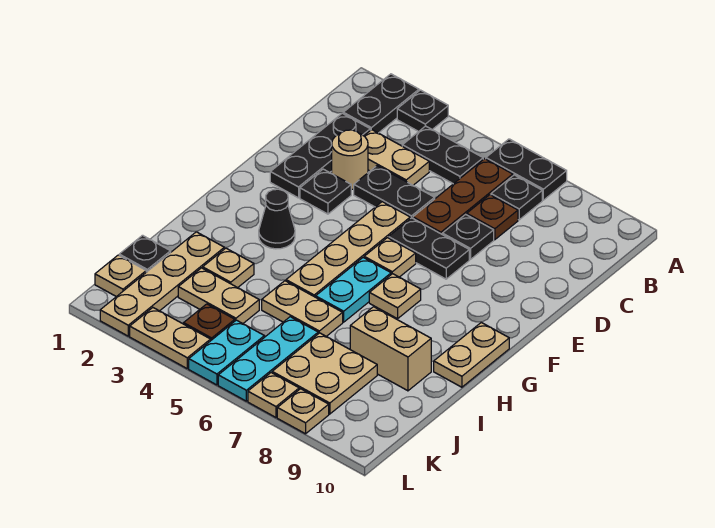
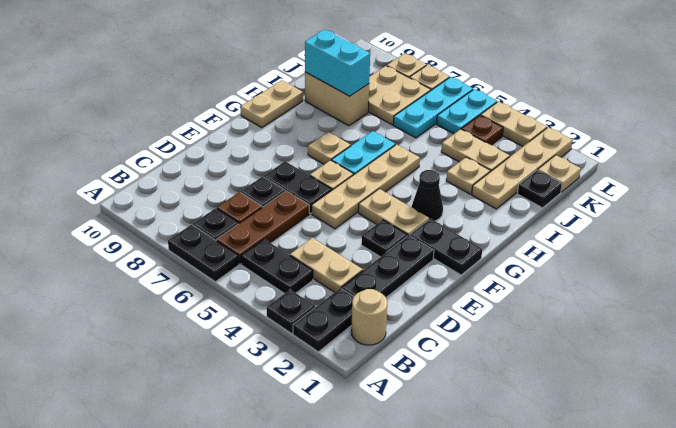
tan 1x1 round brick [332,130,368,189] -> tan 1x1 round brick moved to [351,289,387,345]
black 1x2 plate [354,166,435,219] -> black 1x2 plate moved to [410,219,482,275]
tan 1x2 plate [262,281,343,336] -> tan 1x2 plate moved to [358,189,429,236]
none -> cyan 1x2 brick [305,29,370,96]

